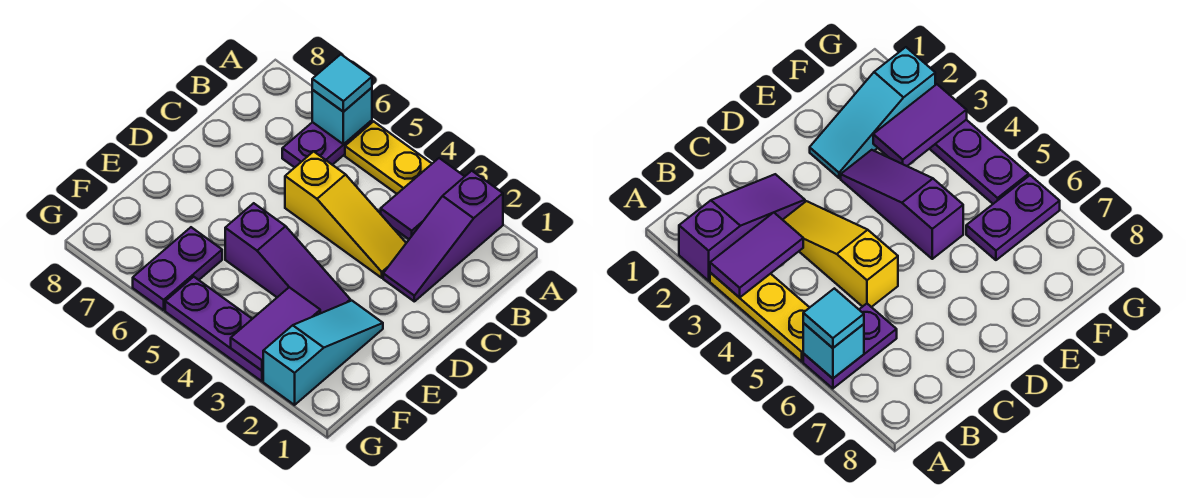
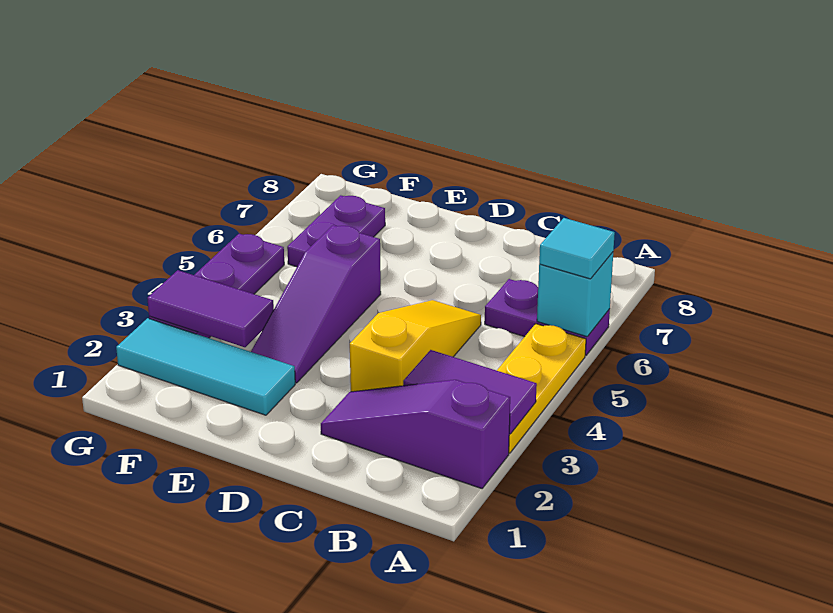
yellow 1x3 slope [285,151,406,278] -> yellow 1x3 slope turned to [350,300,481,392]
cyan 1x3 slope [263,301,383,405] -> cyan 1x3 tile [116,318,295,415]
purple 1x2 plate [133,227,222,310] -> purple 1x2 plate turned to [287,195,385,267]

